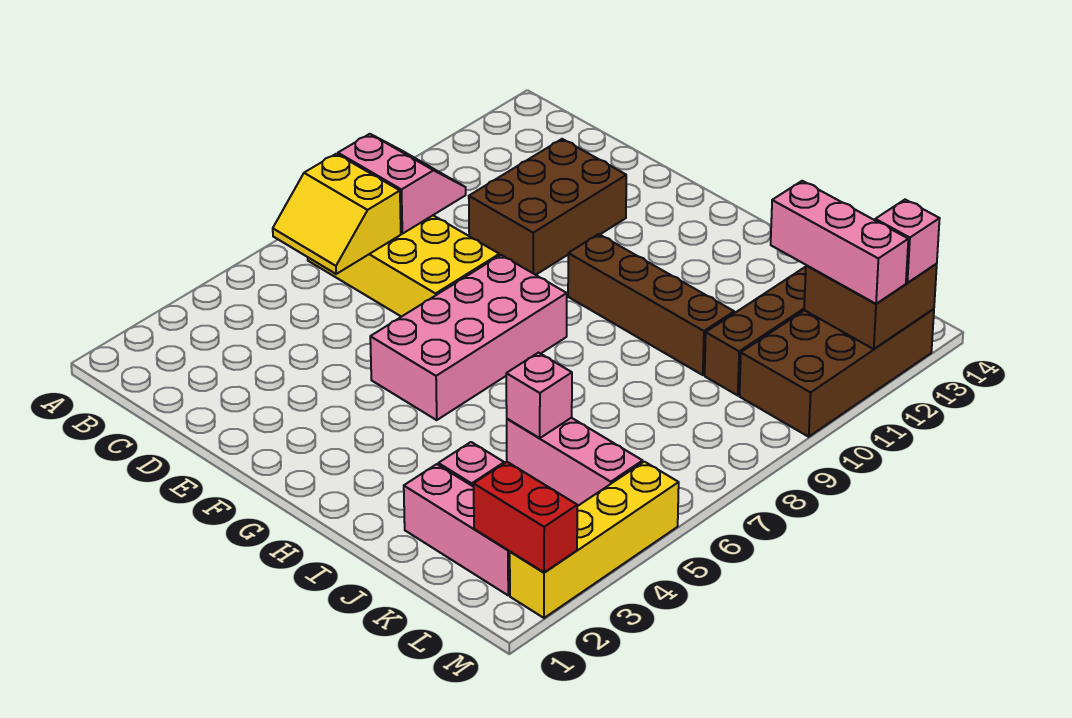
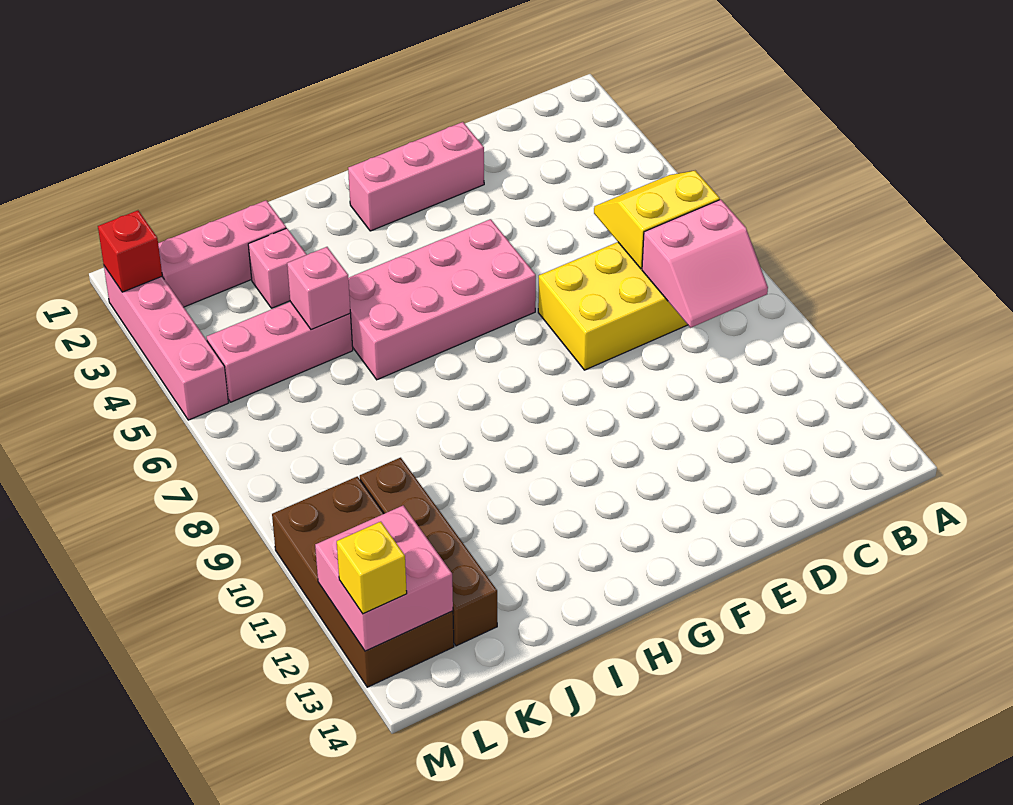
brown 2x3 brick [469,139,626,275] -> none
pink 2x4 brick [370,255,567,420] -> pink 2x4 brick turned to [348,219,536,380]
brown 1x4 brick [568,234,734,375] -> none
pink 1x3 brick [771,181,908,304] -> pink 1x3 brick moved to [348,122,484,231]
red 1x2 brick [474,462,577,572] -> red 1x1 brick [98,210,162,292]
brown 2x2 brick [804,264,937,349] -> pink 2x2 brick [315,506,453,651]
yellow 1x4 brick [510,462,679,618] -> pink 1x4 brick [104,266,228,420]
pink 1x1 brick [875,200,940,283] -> yellow 1x1 brick [337,522,407,614]

